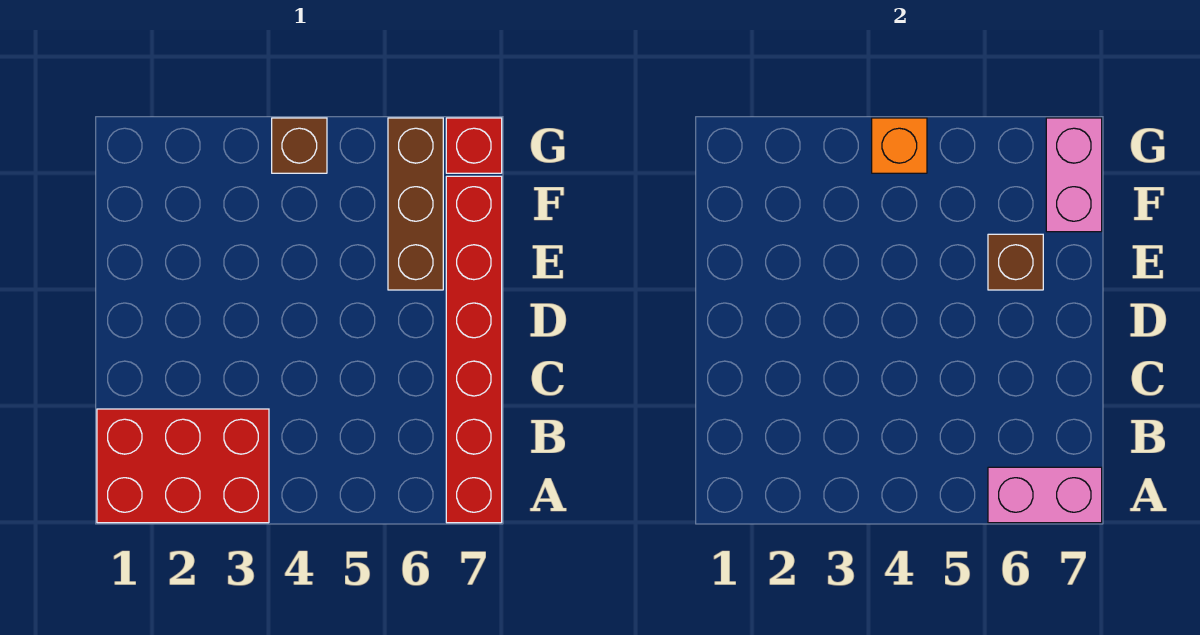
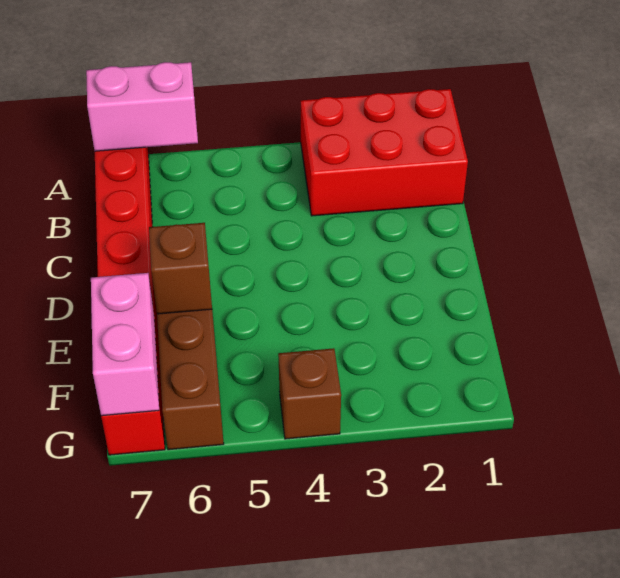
orange 1x1 brick [872,118,927,173] -> none

